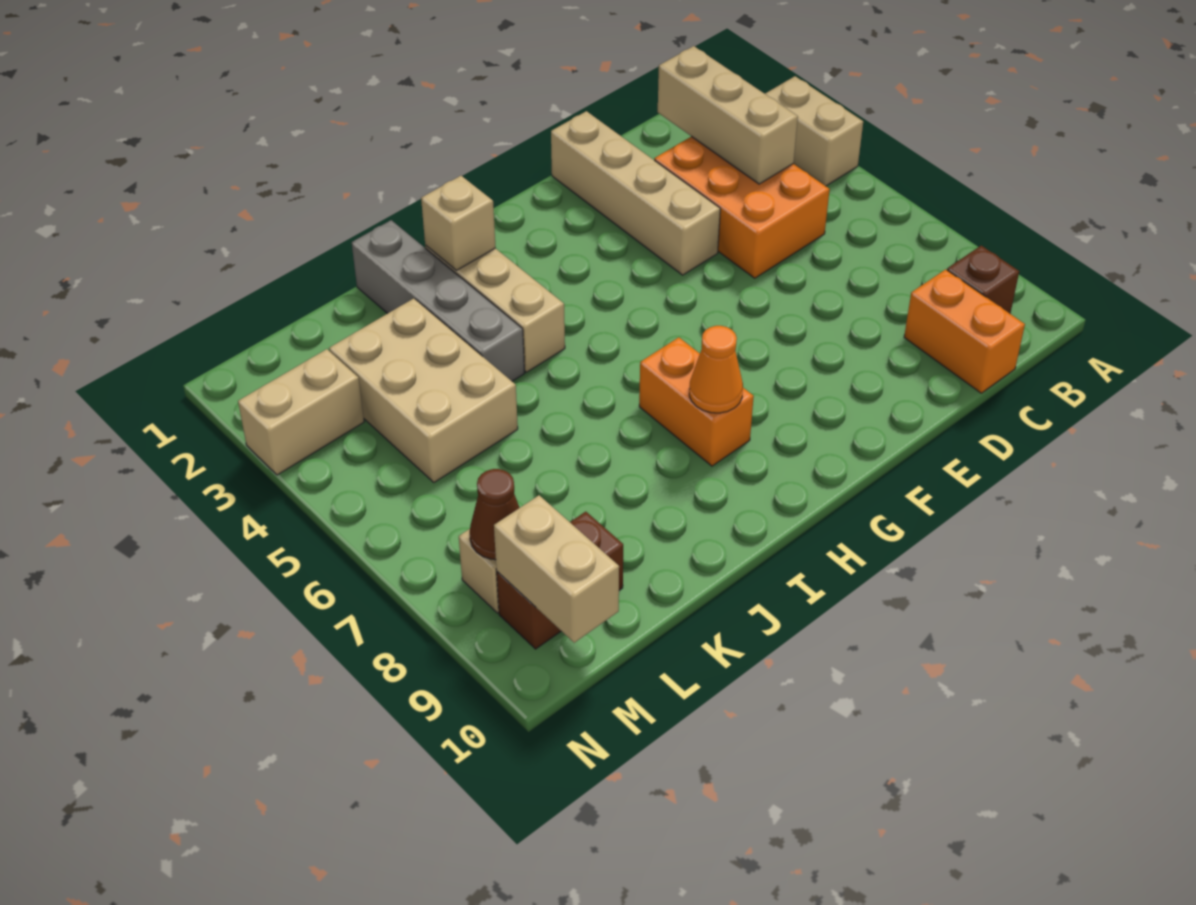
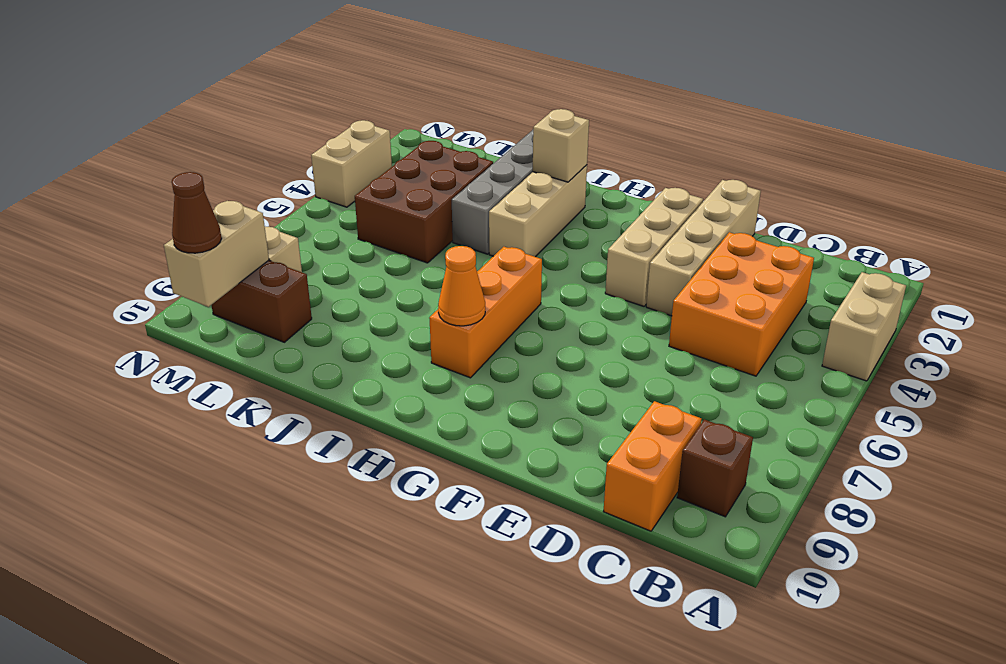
tan 1x3 brick [658,46,798,184] -> tan 1x3 brick moved to [605,188,703,306]
orange 1x2 brick [639,337,754,466] -> orange 1x3 brick [429,247,542,378]
tan 2x3 brick [329,298,518,482] -> brown 2x3 brick [355,141,493,263]
tan 1x2 brick [238,349,364,475] -> tan 1x2 brick turned to [311,120,392,207]
brown 1x1 cone [470,469,519,560] -> brown 1x1 cone moved to [172,172,222,253]

